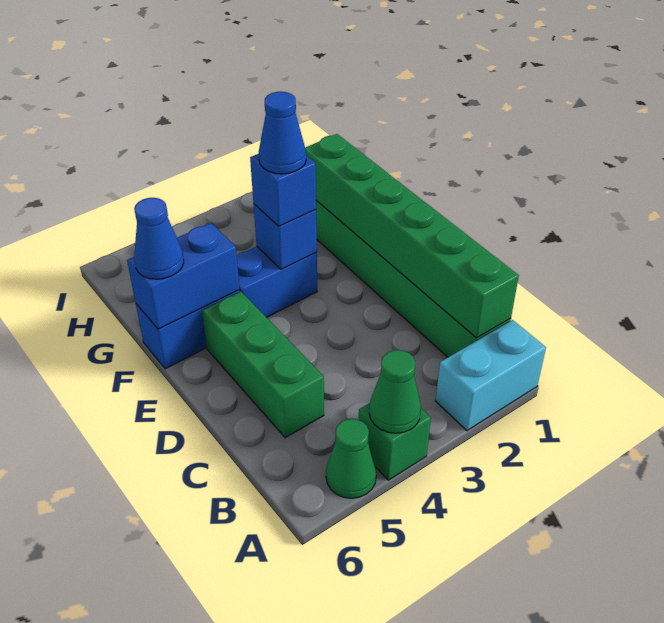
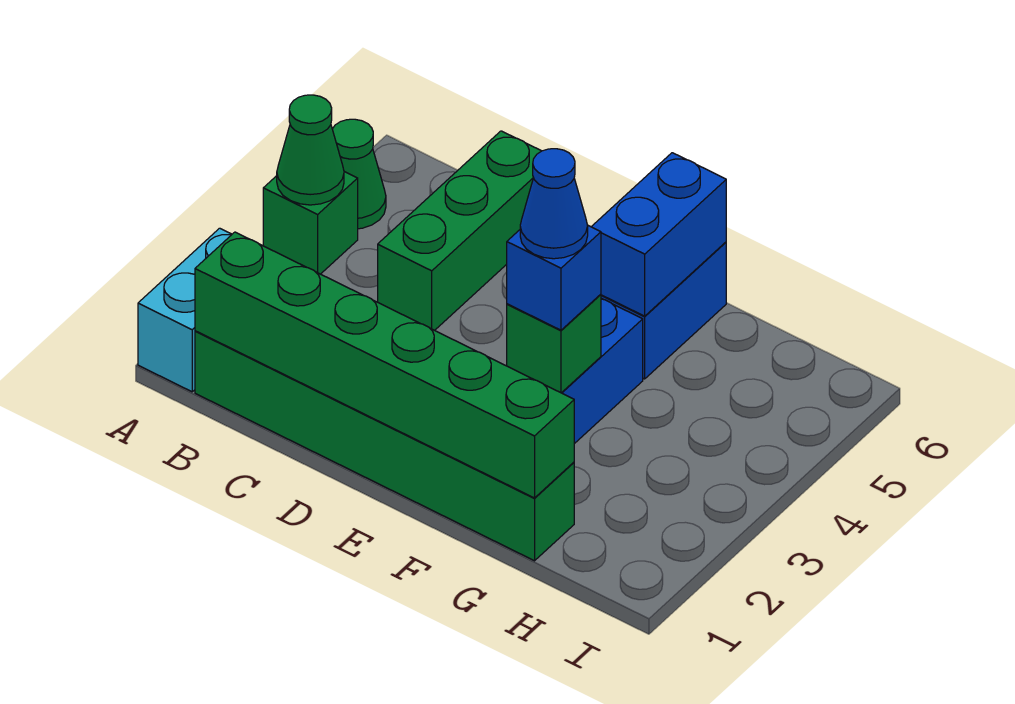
green 1x3 brick [202,291,324,438] -> green 1x3 brick turned to [378,131,541,330]
blue 1x1 brick [254,204,317,269] -> green 1x1 brick [507,294,601,393]
blue 1x1 cone [134,198,184,279] -> none

